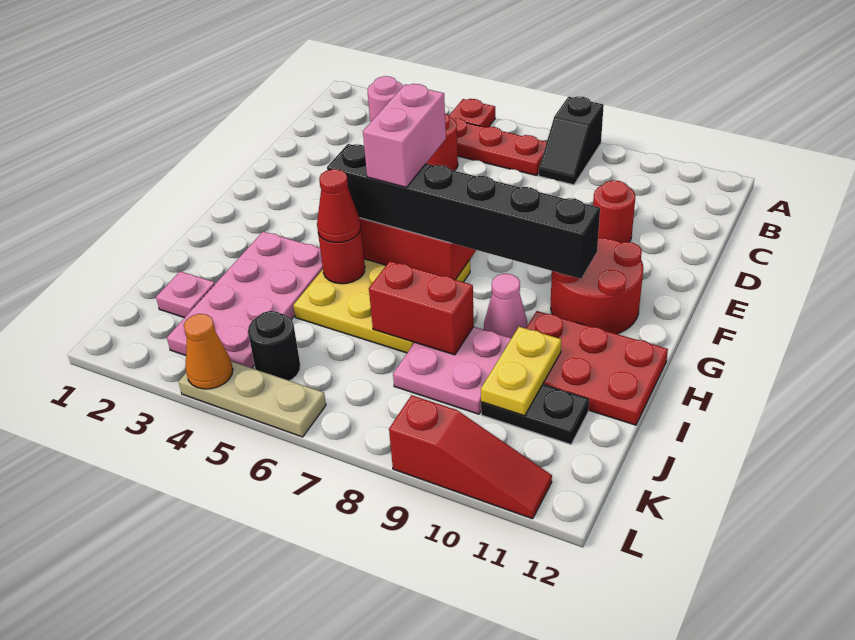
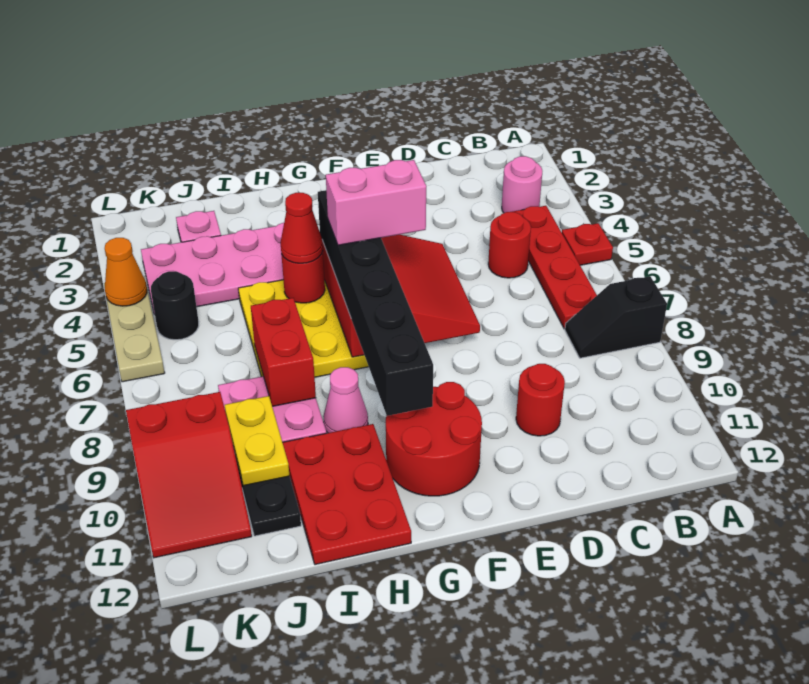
yellow 1x2 plate [481,327,561,416] -> yellow 1x2 plate turned to [225,396,290,486]
red 1x3 slope [389,395,552,519] -> red 2x3 slope [126,392,252,558]

